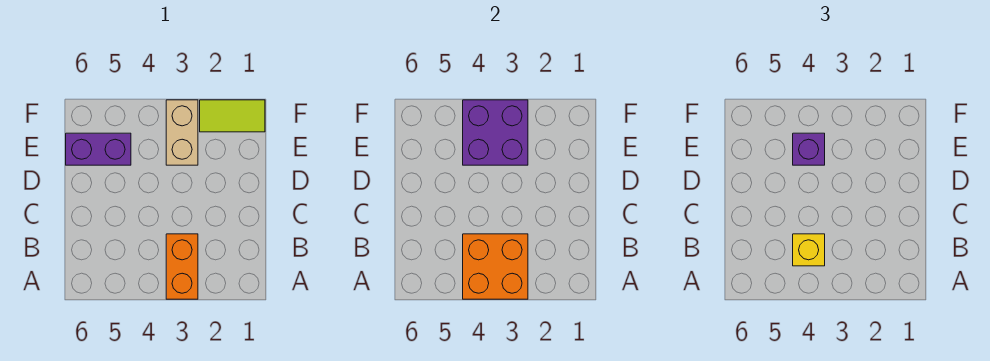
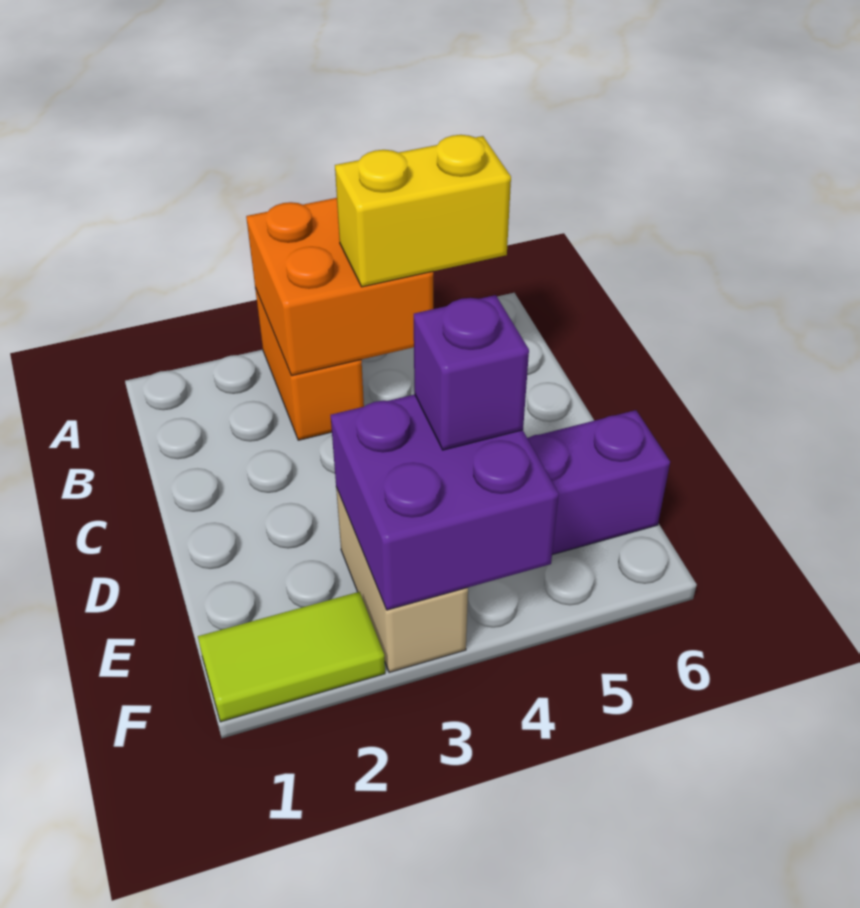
yellow 1x1 brick [793,234,825,266] -> yellow 1x2 brick [335,135,511,287]

